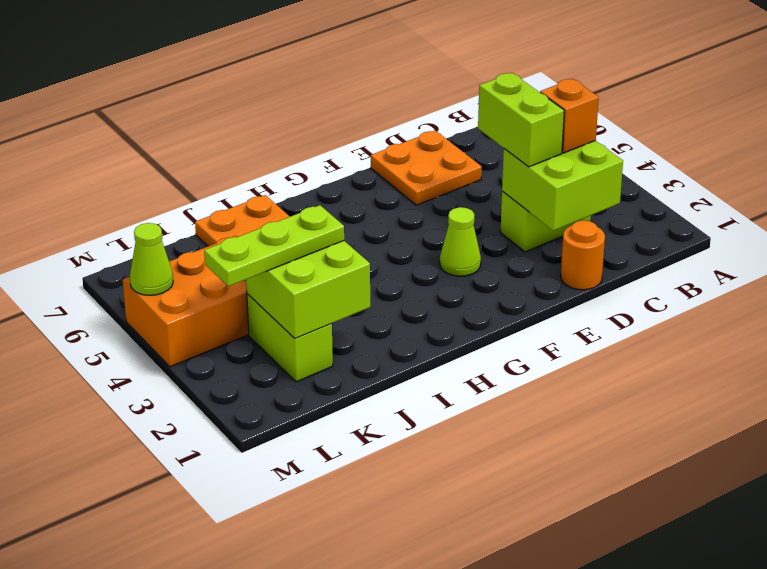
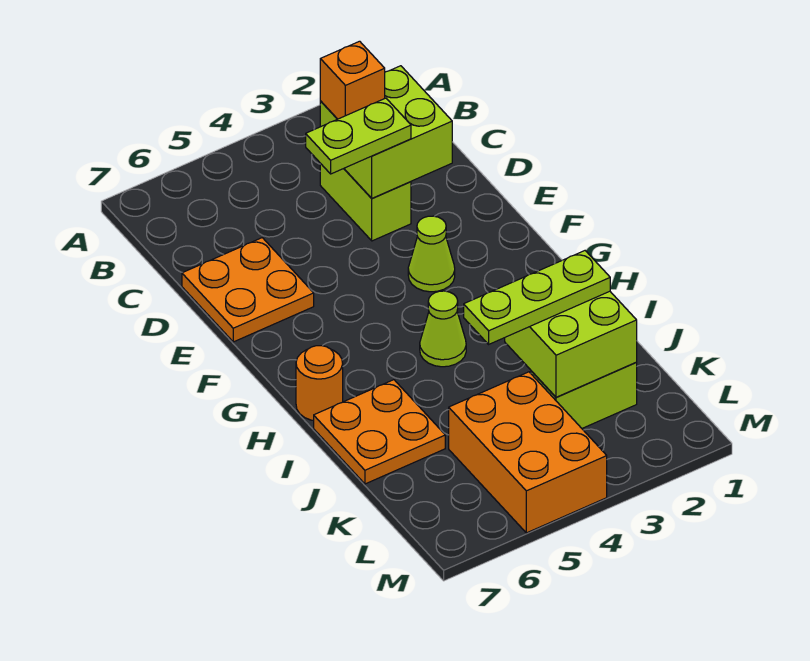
orange 1x1 round brick [561,220,605,290] -> orange 1x1 round brick moved to [296,346,343,421]
lime 1x2 brick [478,73,564,167] -> lime 1x2 plate [306,98,411,174]
lime 1x3 plate [204,205,344,286] -> lime 1x3 plate turned to [464,251,610,344]
lime 1x1 cone [130,223,173,295] -> lime 1x1 cone moved to [420,291,466,367]

